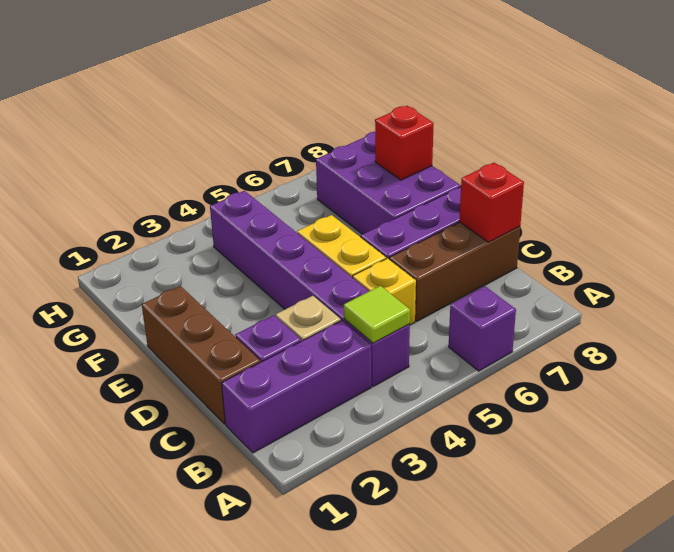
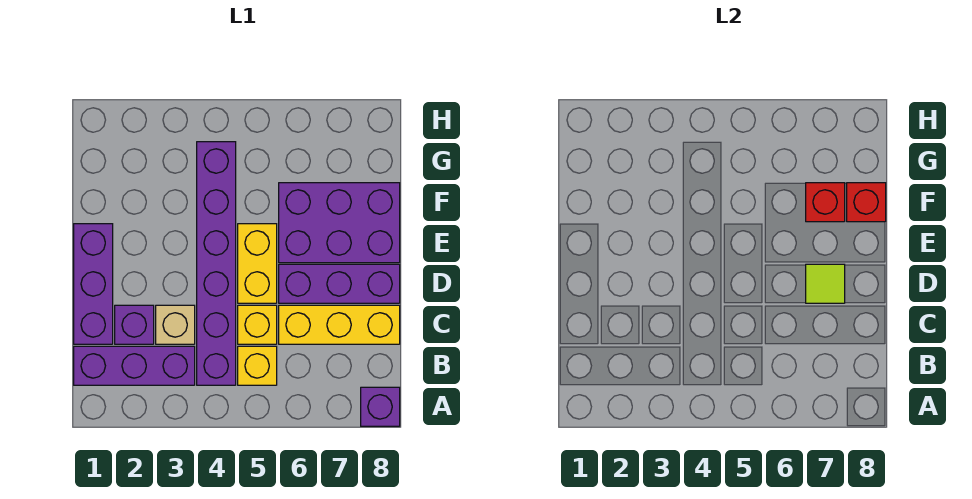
purple 1x1 brick [449,286,516,371] -> purple 1x1 brick moved to [361,387,400,426]
lime 1x1 tile [344,286,410,343] -> lime 1x1 tile moved to [806,264,845,303]
none -> yellow 1x1 brick [238,346,277,385]
brown 1x3 brick [142,286,260,424] -> purple 1x3 brick [74,224,113,344]
brown 1x3 brick [389,222,520,321] -> yellow 1x3 brick [279,305,400,344]
red 1x1 brick [459,163,524,242] -> red 1x1 brick moved to [806,183,845,222]
purple 2x3 brick [316,132,460,234] -> purple 2x3 brick turned to [279,183,400,263]

